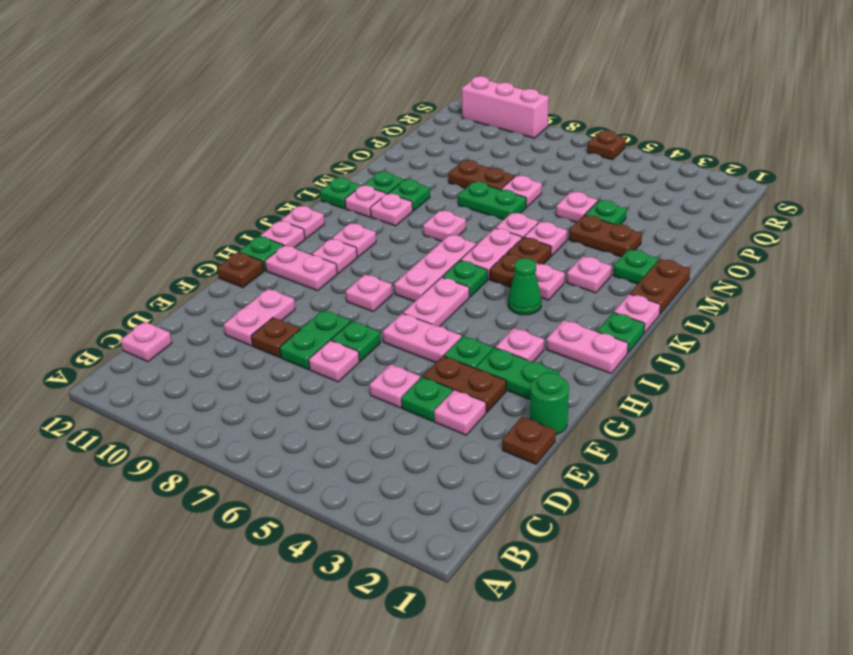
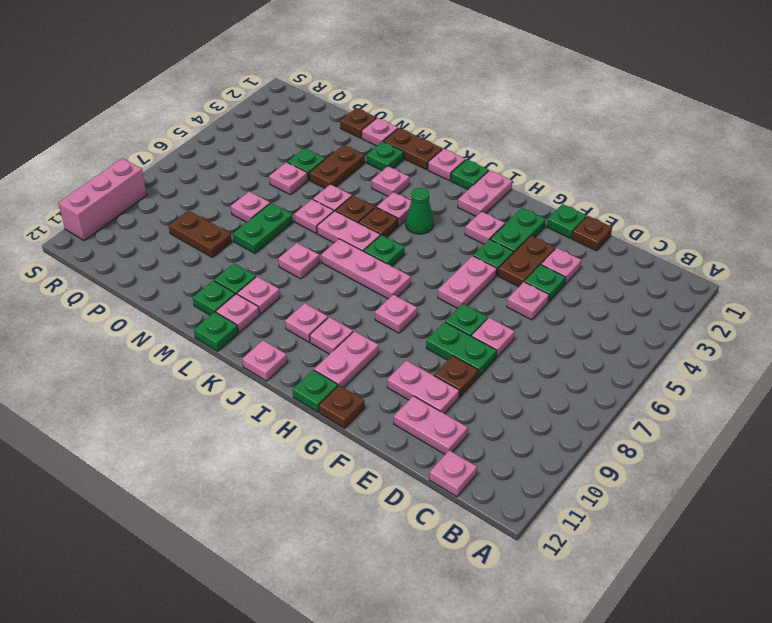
green 1x1 round brick [530,372,569,435] -> green 1x1 plate [547,204,587,239]
pink 1x2 plate [403,277,469,326] -> pink 1x2 plate moved to [394,396,468,454]
pink 1x1 plate [260,221,305,248] -> pink 1x1 plate moved to [362,118,398,146]
brown 1x2 plate [449,160,515,190] -> brown 1x2 plate turned to [169,210,232,257]
brown 1x1 plate [587,130,626,160] -> brown 1x1 plate moved to [340,108,376,138]

